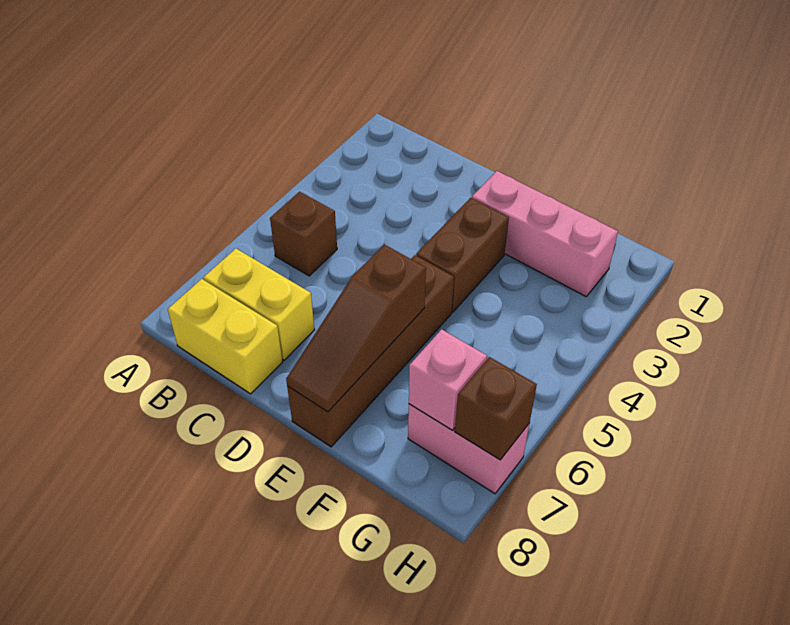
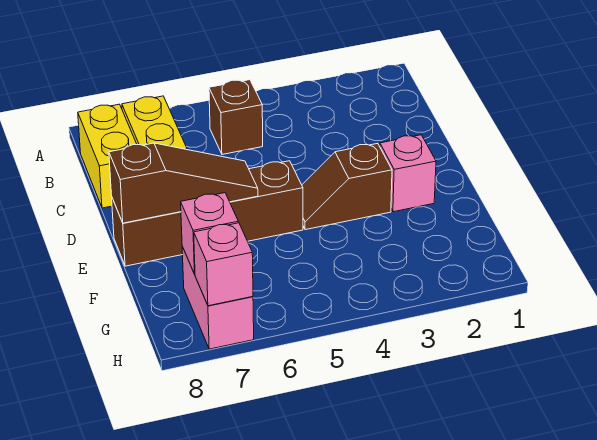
pink 1x3 brick [472,171,618,296] -> pink 1x1 brick [380,135,436,212]
brown 1x2 brick [416,198,509,312] -> brown 1x2 slope [302,143,392,230]
brown 1x3 slope [286,245,426,412] -> brown 1x3 slope turned to [109,143,258,223]
brown 1x1 brick [455,357,537,460] -> pink 1x1 brick [194,223,253,306]

